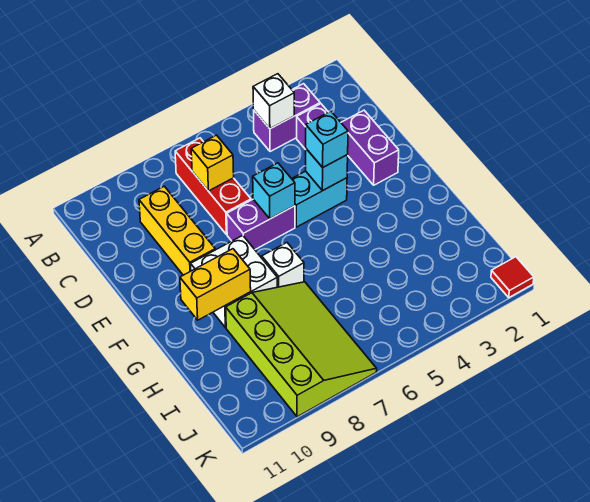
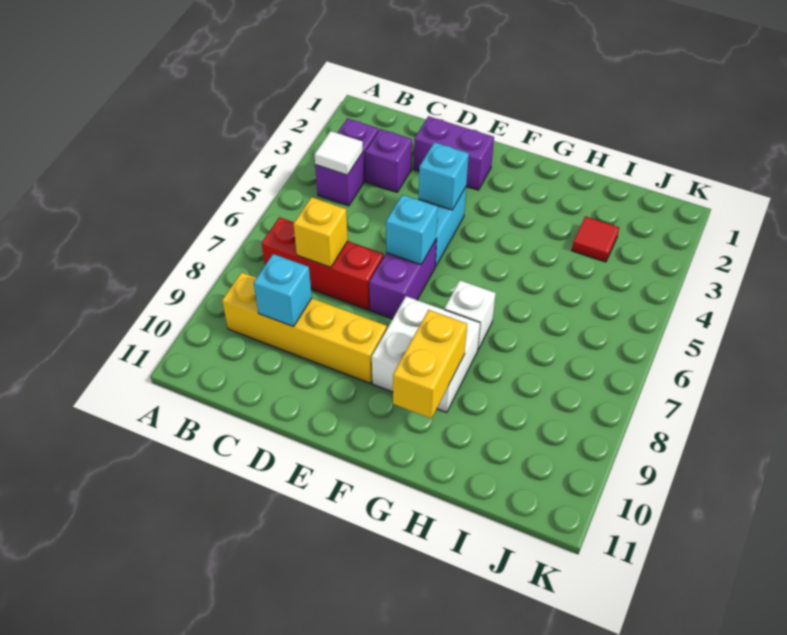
white 1x1 brick [253,74,294,129] -> white 1x1 tile [314,131,363,175]
yellow 1x3 brick [139,186,215,275] -> yellow 1x4 brick [222,272,387,383]
cyan 1x1 brick [306,111,348,167] -> cyan 1x1 brick moved to [254,254,312,326]
lime 3x4 slope [226,282,377,417] -> none
red 1x1 tile [491,257,534,298] -> red 1x1 tile moved to [572,216,619,262]

